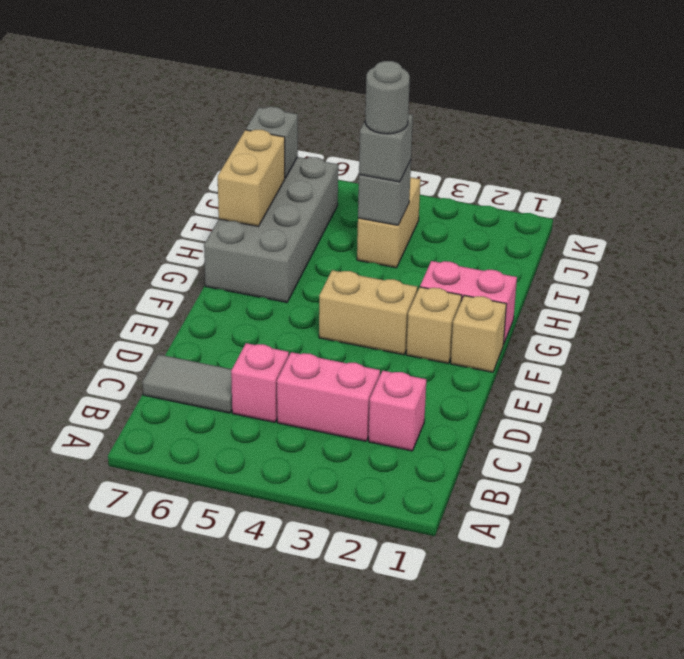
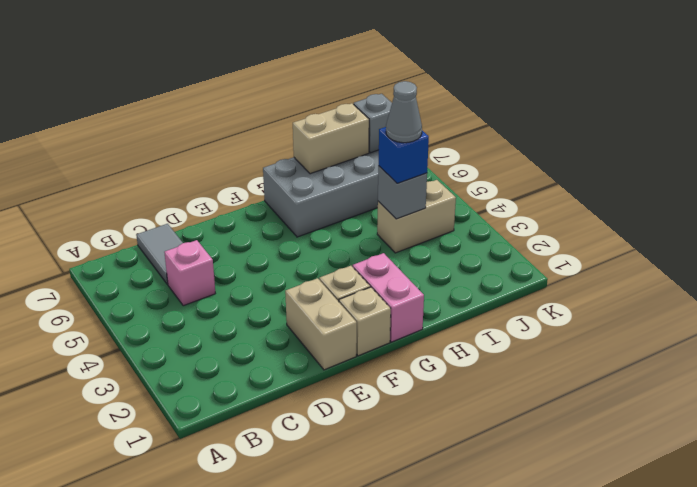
pink 1x1 brick [369,371,426,451] -> none
pink 1x2 brick [277,352,380,441] -> none
tan 1x2 brick [319,270,417,355] -> tan 1x2 brick moved to [285,278,357,370]
grey 1x1 brick [359,114,413,182] -> blue 1x1 brick [379,127,429,183]
grey 1x1 round brick [365,61,410,134] -> grey 1x1 cone [386,81,422,143]

